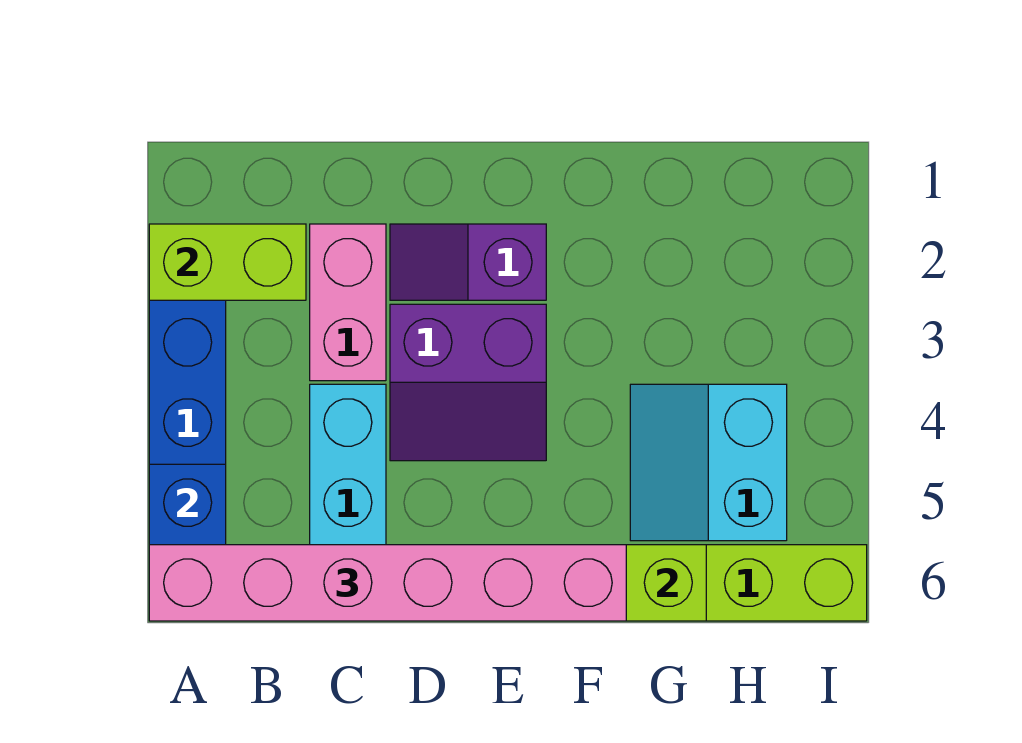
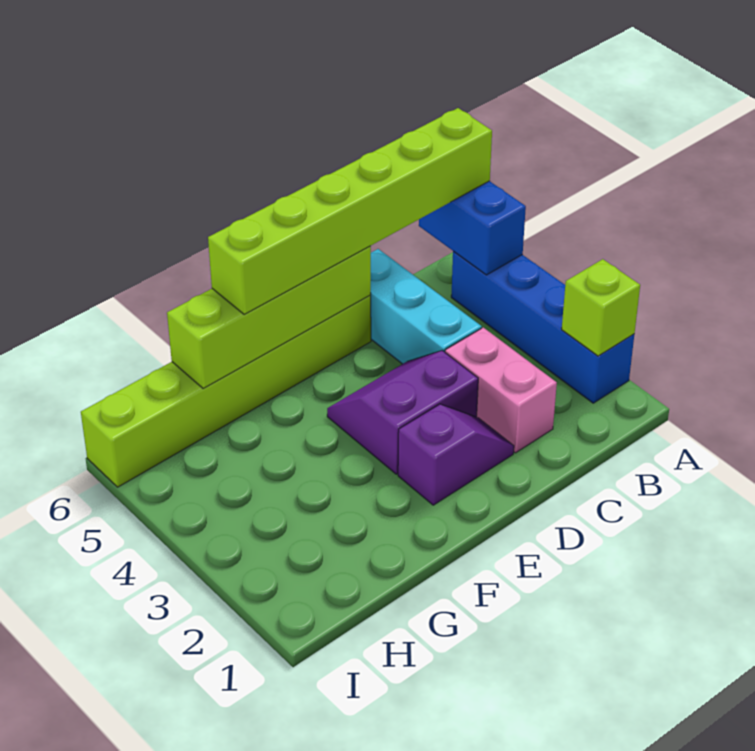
lime 1x2 brick [149,224,306,300] -> lime 1x1 brick [562,259,640,356]
pink 1x6 brick [149,545,626,621] -> lime 1x6 brick [208,108,492,315]
cyan 2x2 slope [630,384,787,541] -> none

